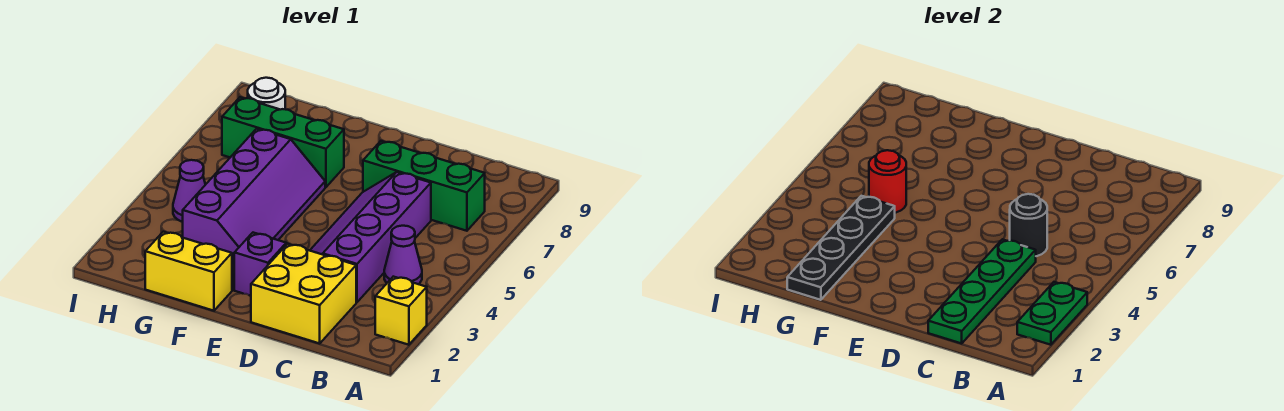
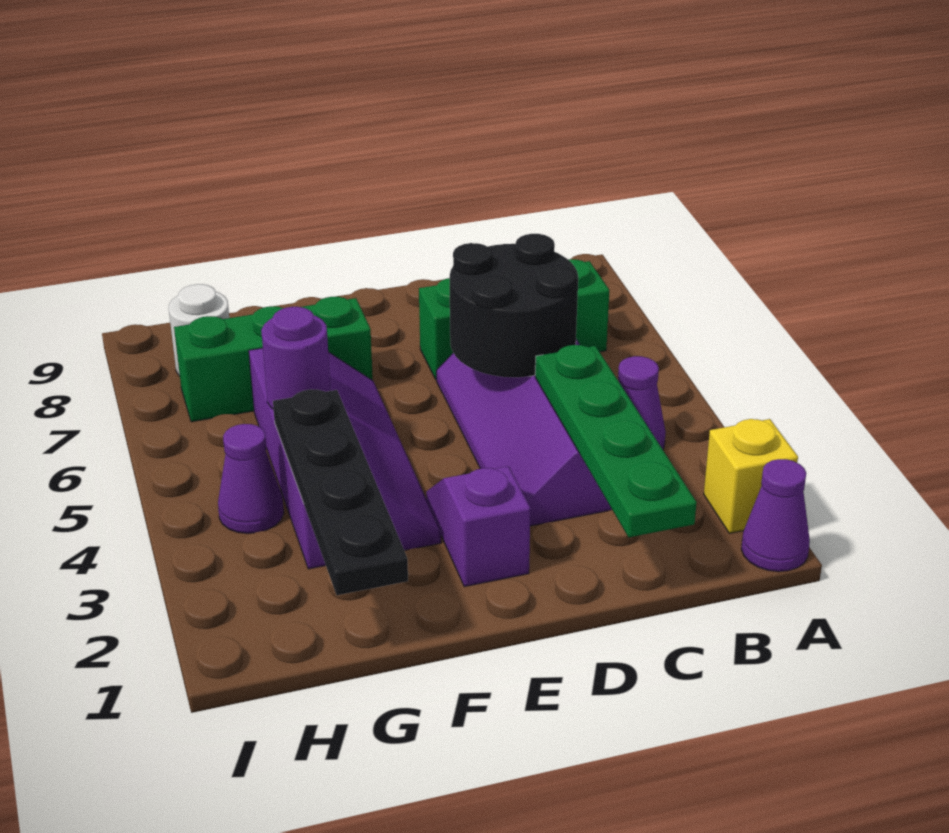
none -> purple 1x1 cone [741,459,810,572]
green 1x2 plate [1017,282,1087,345] -> none
yellow 2x2 brick [251,244,356,343] -> none
black 1x1 round brick [1010,194,1047,256] -> black 2x2 round brick [450,234,578,377]
yellow 1x2 brick [145,232,232,311] -> none
red 1x1 round brick [869,150,906,213] -> purple 1x1 round brick [261,307,331,409]

